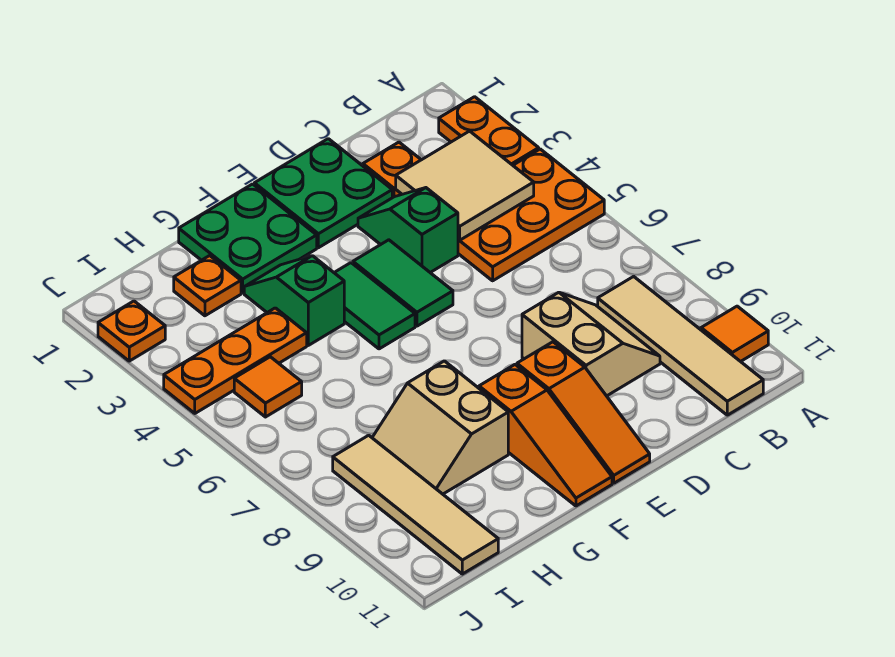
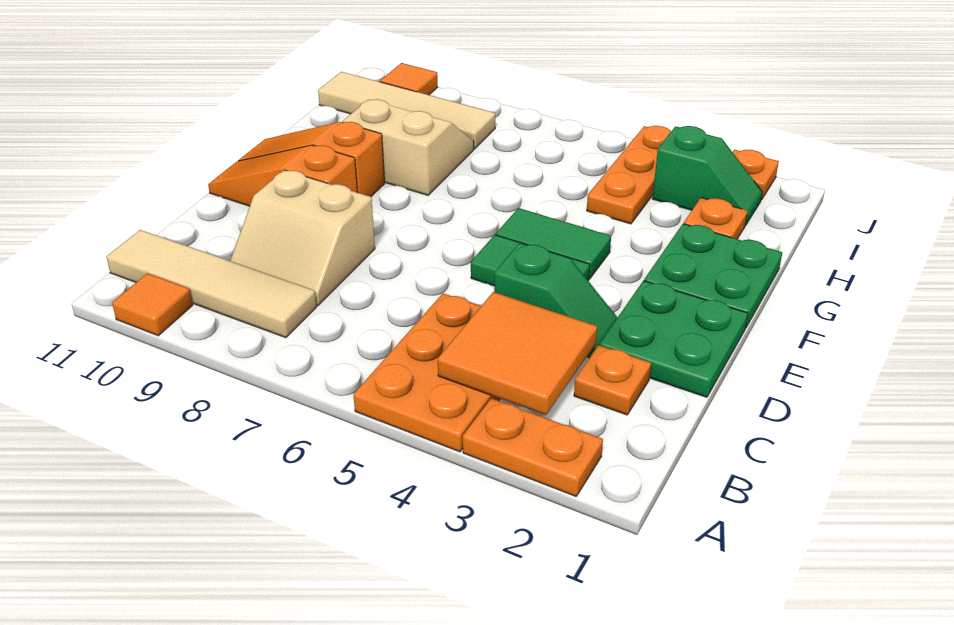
tan 2x2 tile [396,131,534,240] -> orange 2x2 tile [438,292,597,415]
green 1x2 slope [244,256,344,345] -> green 1x2 slope moved to [652,126,762,225]
orange 1x1 tile [234,357,302,417] -> orange 1x1 tile moved to [380,63,438,95]

